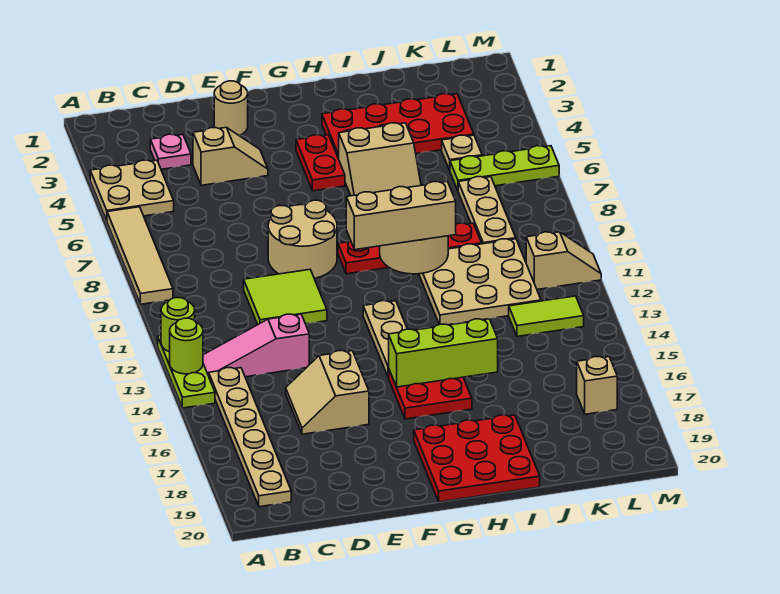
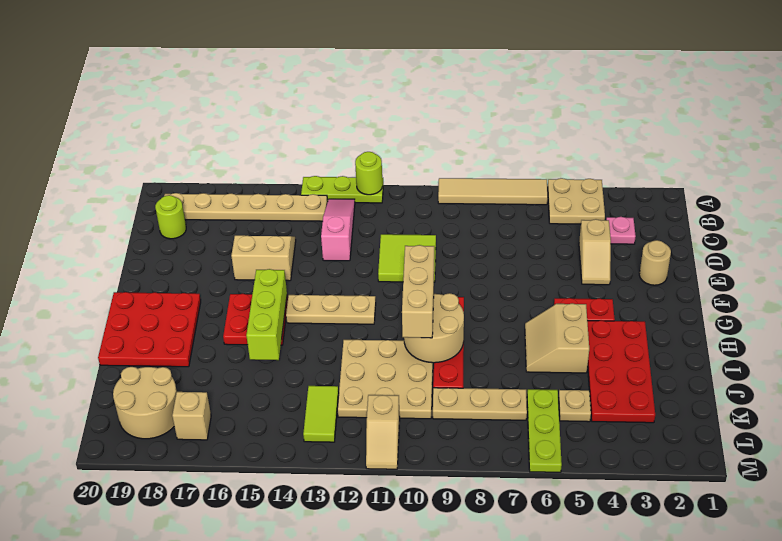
lime 1x1 round brick [170,318,203,374] -> lime 1x1 round brick moved to [155,195,186,239]
tan 2x2 round brick [268,200,337,278] -> tan 2x2 round brick moved to [113,367,177,439]

